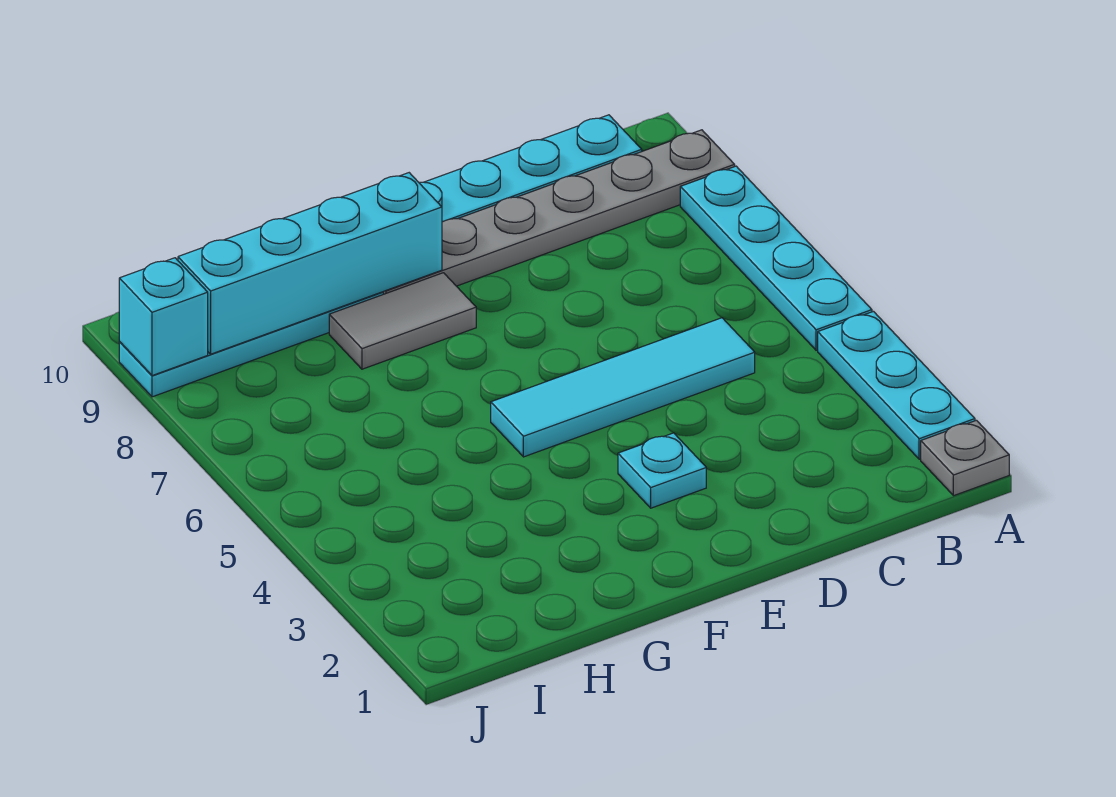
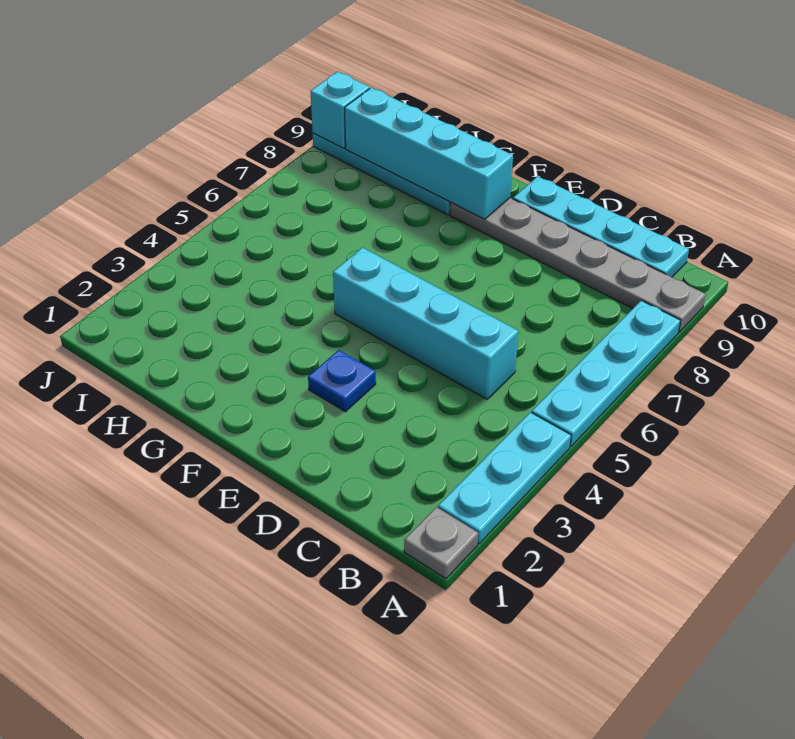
cyan 1x4 tile [491,318,755,457] -> cyan 1x4 brick [333,248,518,399]
cyan 1x1 plate [618,433,706,508] -> blue 1x1 plate [308,350,376,412]
grey 1x2 tile [329,273,476,369] -> none

